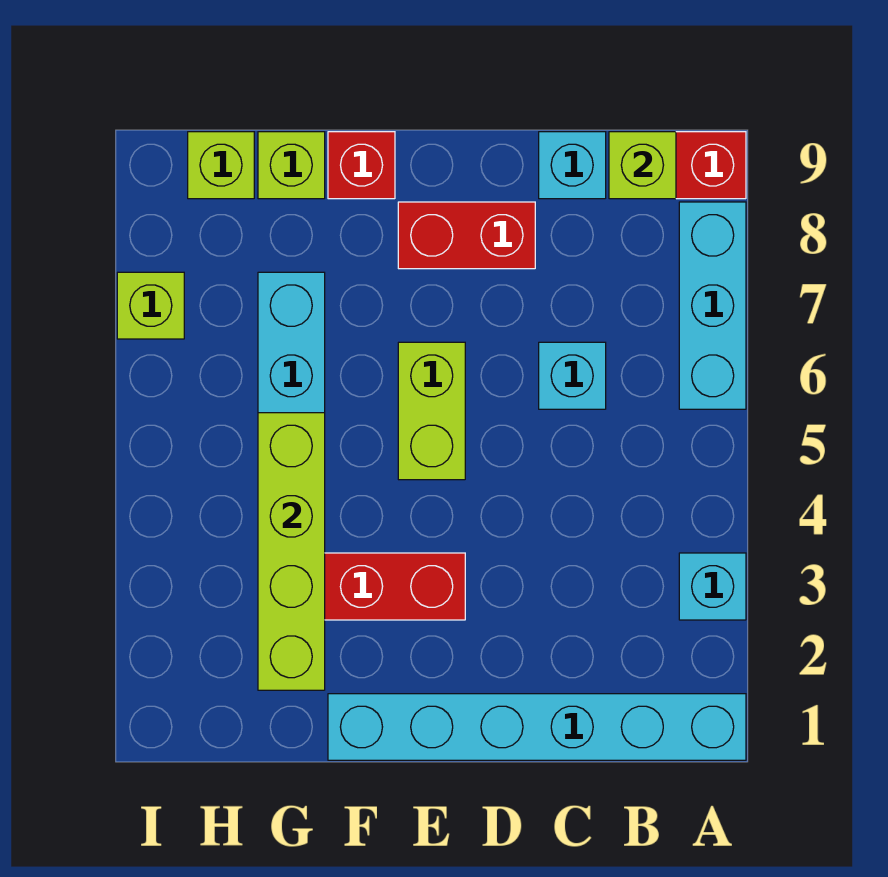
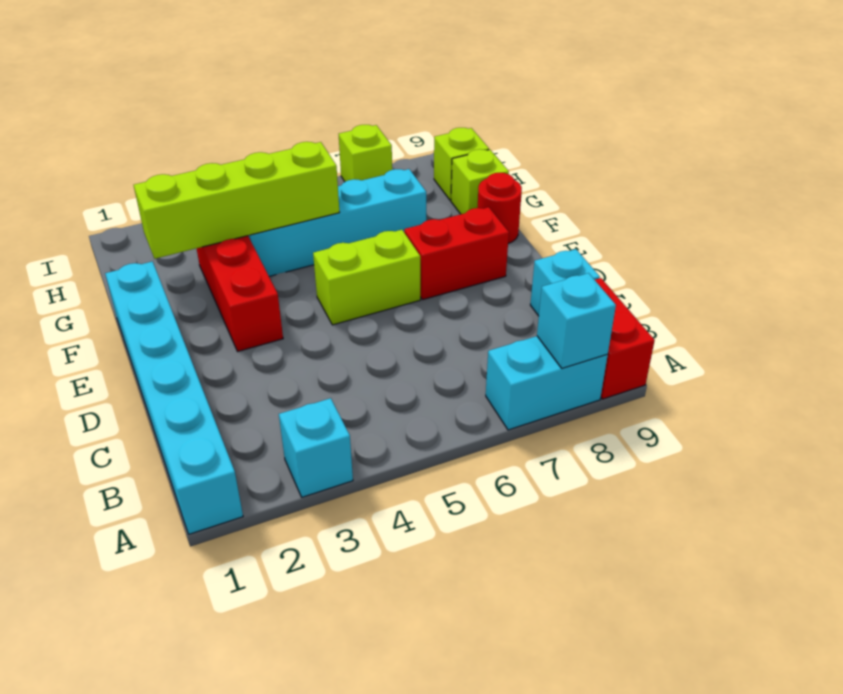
cyan 1x3 brick [679,202,746,409] -> cyan 1x2 brick [486,336,608,430]
lime 1x1 brick [609,132,676,199] -> none
cyan 1x1 brick [539,342,606,409] -> cyan 1x1 brick moved to [537,273,616,368]
red 1x2 brick [398,202,535,269] -> red 1x2 brick turned to [404,207,509,300]
red 1x1 brick [328,132,395,199] -> red 1x1 round brick [478,173,522,243]

